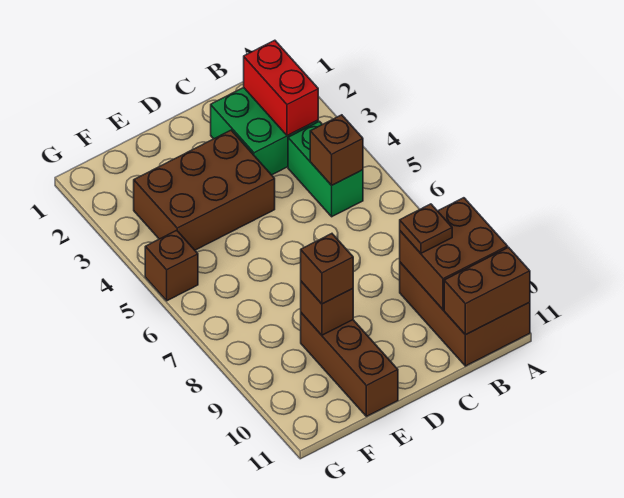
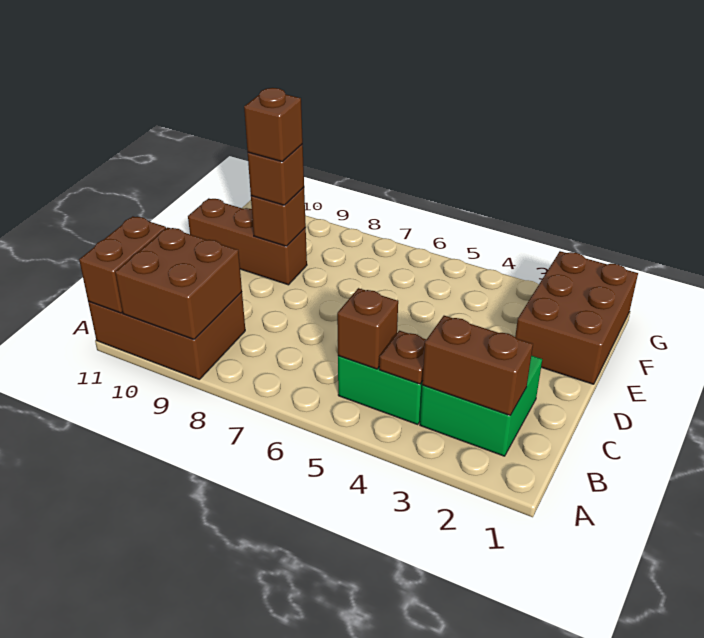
red 1x2 brick [244,40,318,136] -> brown 1x2 brick [422,316,533,415]
brown 1x1 plate [400,204,452,253] -> brown 1x1 plate moved to [379,331,426,384]
brown 2x3 brick [134,130,275,250] -> brown 2x3 brick moved to [515,251,638,384]
brown 1x1 brick [145,230,198,301] -> brown 1x1 brick moved to [244,88,303,162]

